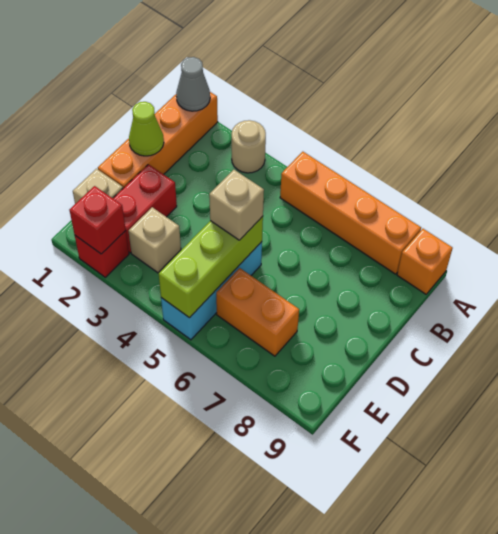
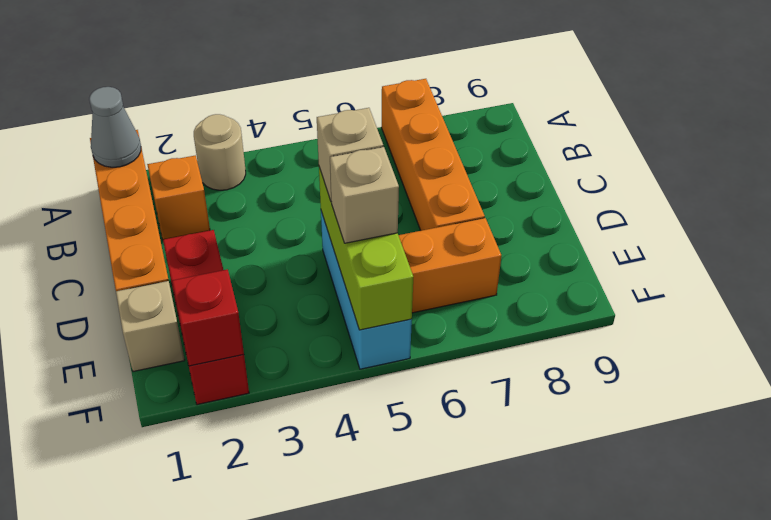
orange 1x4 brick [280,152,421,274] -> orange 1x4 brick turned to [382,79,485,231]
orange 1x1 brick [397,229,453,294] -> orange 1x1 brick moved to [147,155,210,239]
lime 1x1 cone [129,102,164,156] -> none
tan 1x1 brick [128,207,181,273] -> tan 1x1 brick moved to [330,147,399,243]

